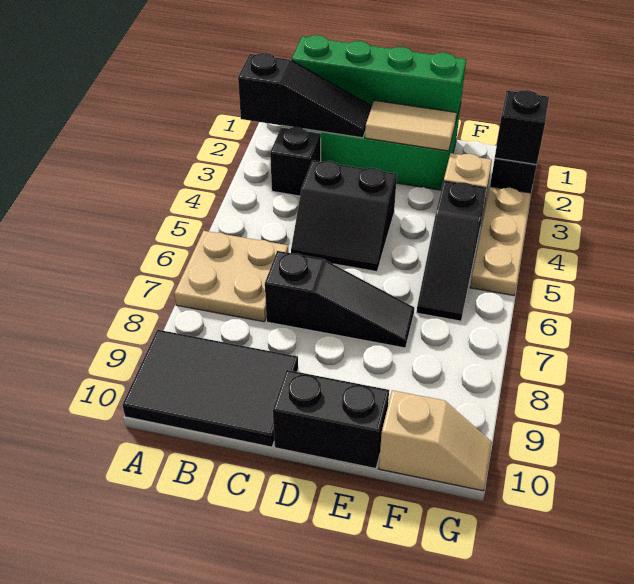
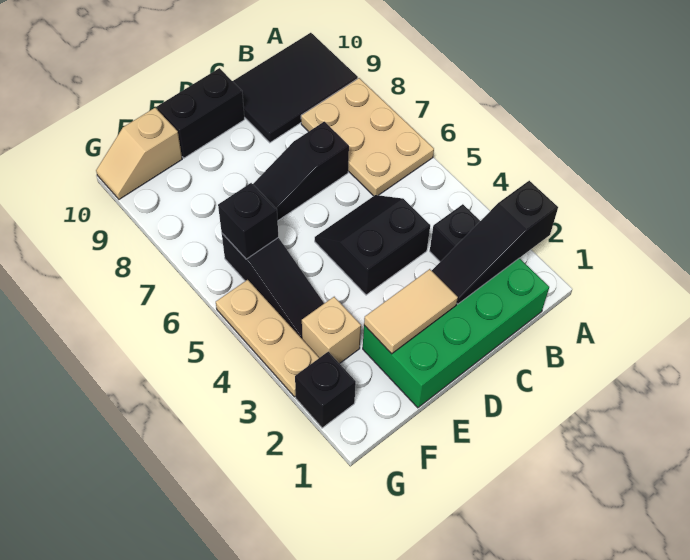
tan 2x2 plate [174,231,288,322] -> tan 2x3 plate [301,78,434,196]
green 1x4 brick [292,35,466,123] -> none
black 1x3 slope [417,181,486,321] -> black 1x3 slope turned to [222,234,324,338]
black 1x1 brick [495,90,549,165] -> black 1x1 brick moved to [218,183,278,259]

